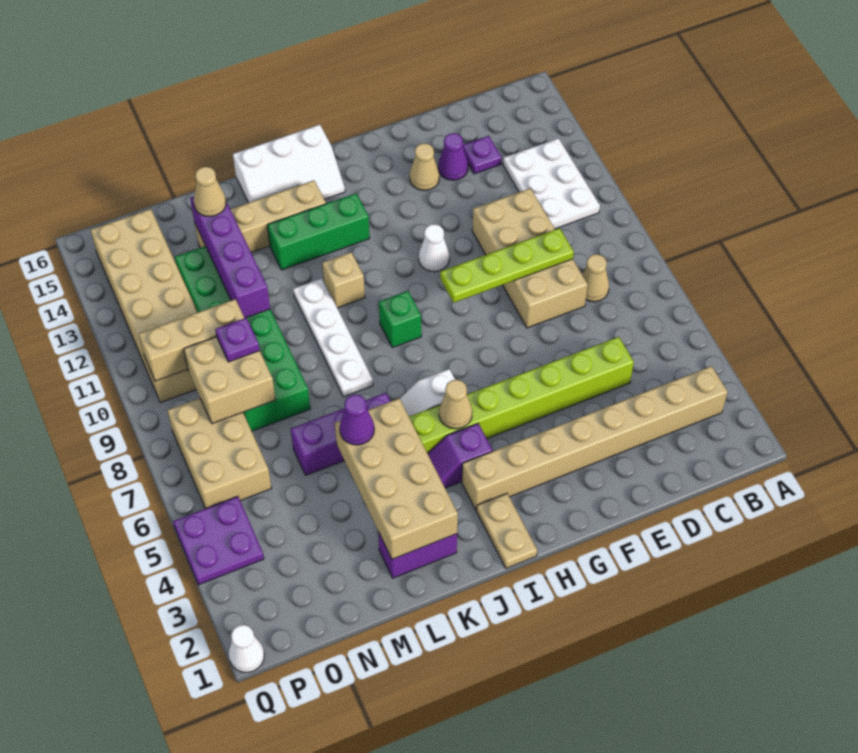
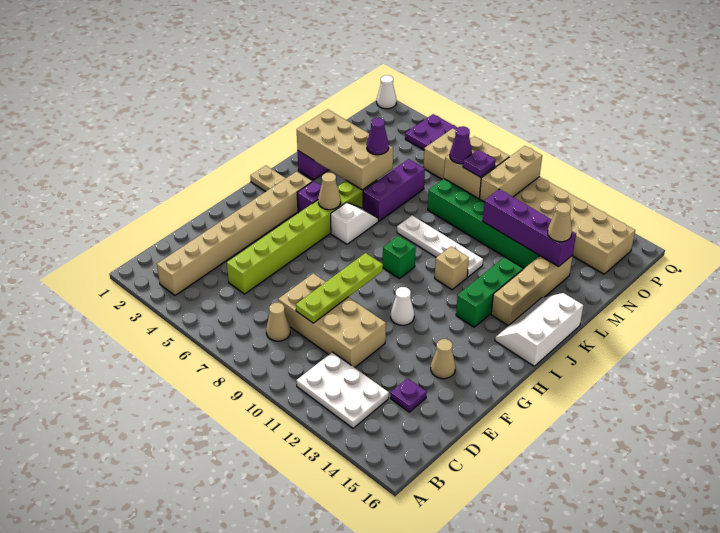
purple 1x1 cone [438,133,468,180] -> purple 1x1 cone moved to [450,126,472,164]

